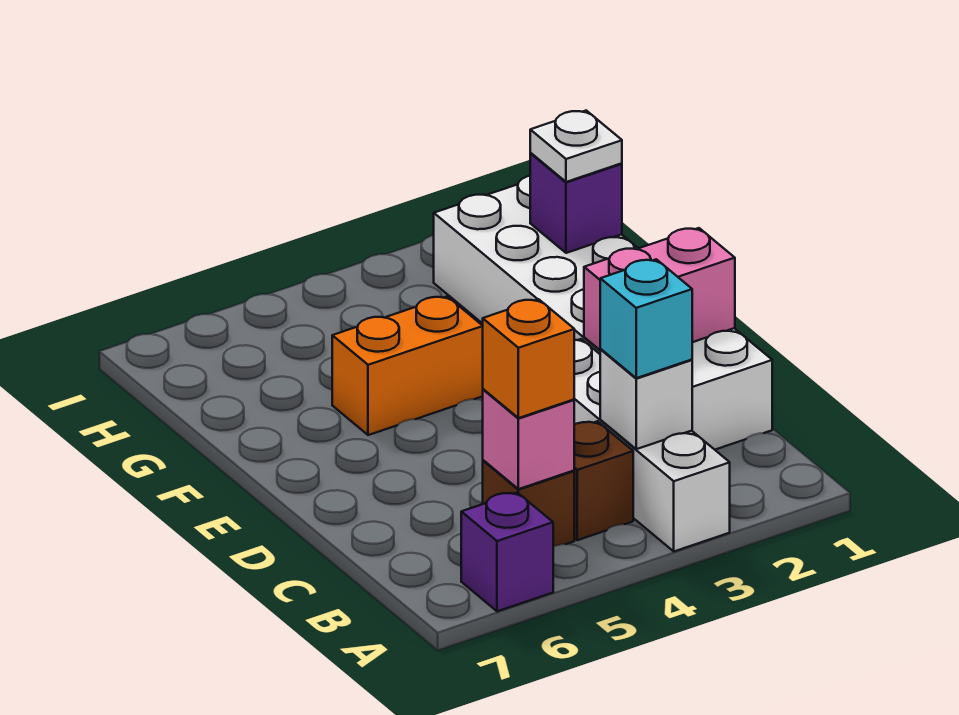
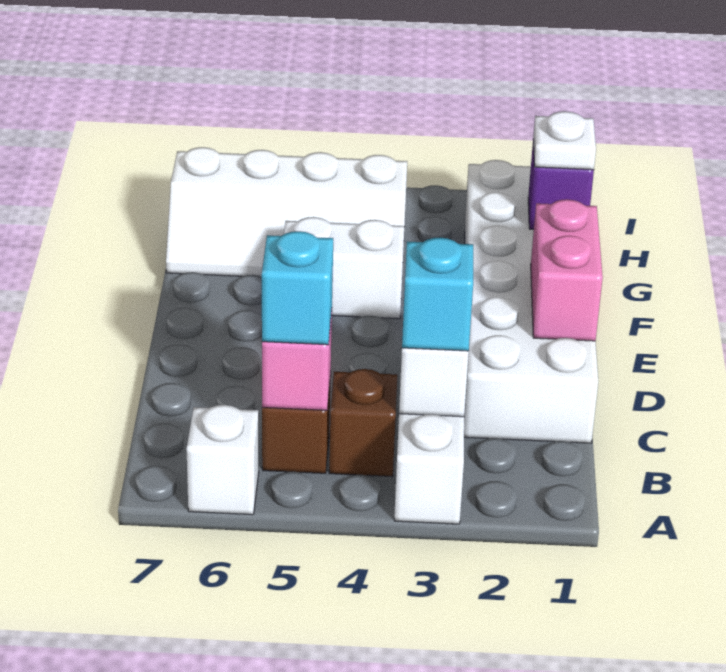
purple 1x1 brick [461,493,553,611] -> white 1x1 brick [187,405,259,515]
orange 1x1 brick [483,299,574,418] -> cyan 1x1 brick [262,231,333,345]
pink 1x2 brick [584,228,735,350] -> pink 1x2 brick turned to [531,199,603,341]
orange 1x2 brick [332,296,483,435] -> white 1x2 brick [284,217,404,319]
none -> white 2x4 slope [166,147,407,277]

